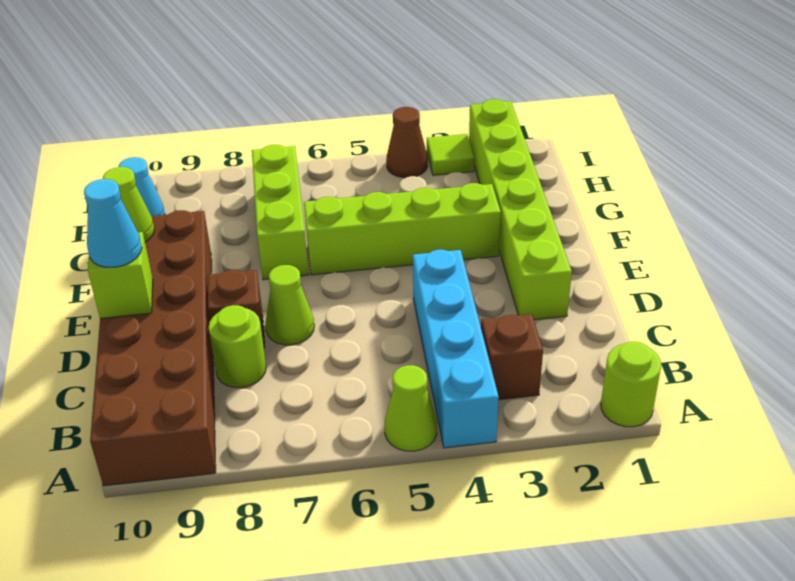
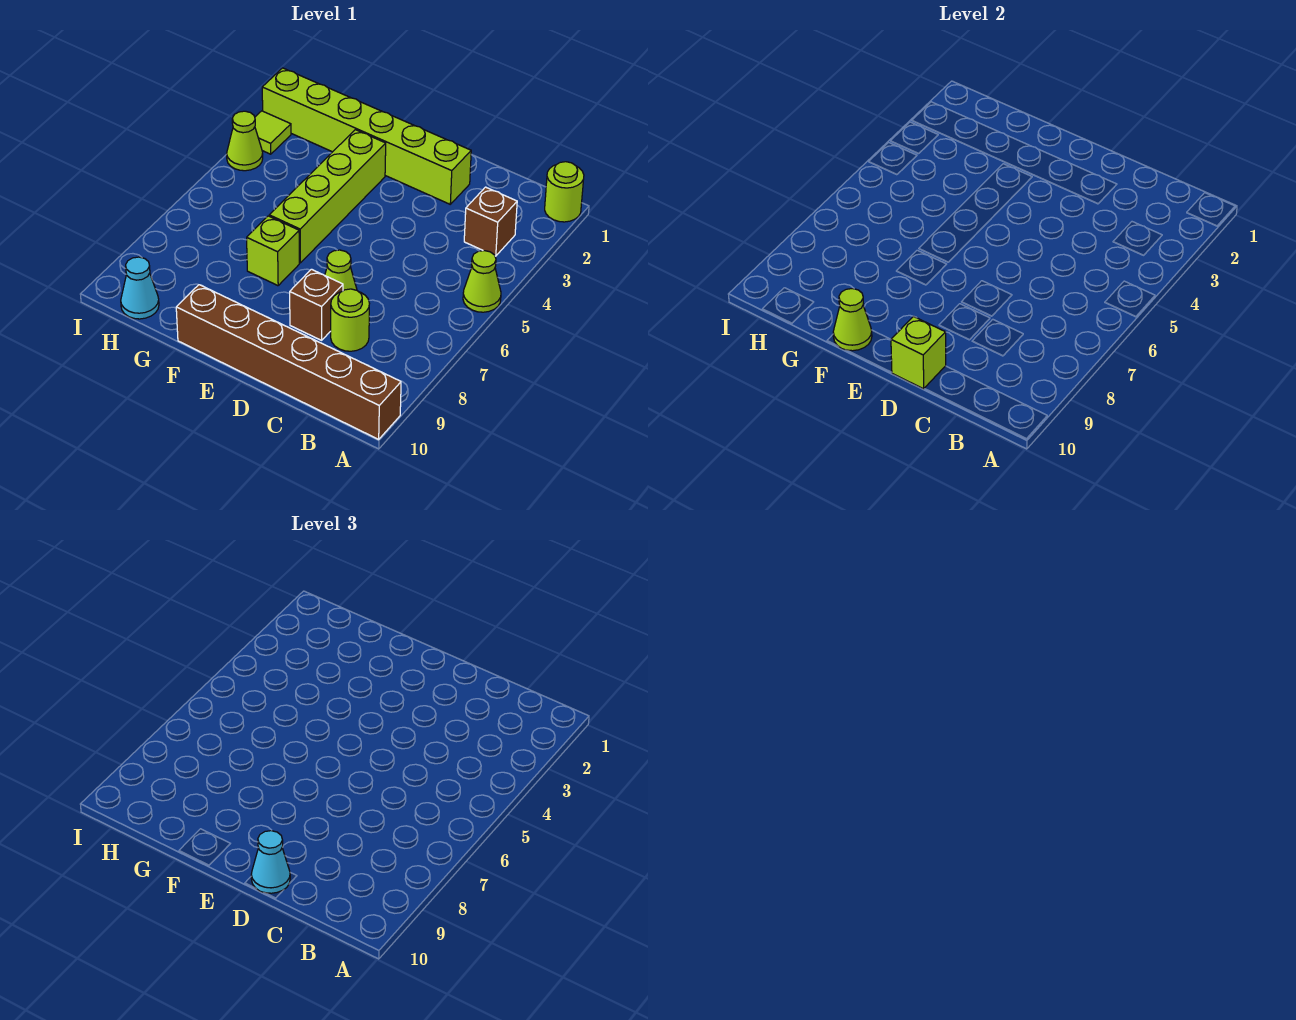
cyan 1x4 brick [413,250,499,448] -> none
brown 2x6 brick [90,210,216,486] -> brown 1x6 brick [176,285,401,439]
lime 1x3 brick [252,145,309,280] -> lime 1x1 brick [247,216,299,286]
brown 1x1 cone [386,107,428,178] -> lime 1x1 cone [227,111,263,171]

